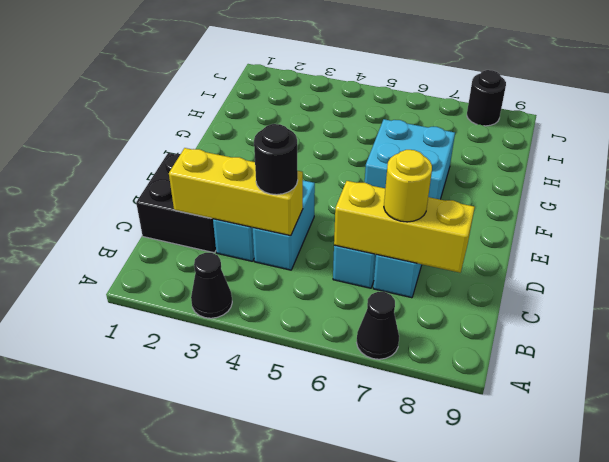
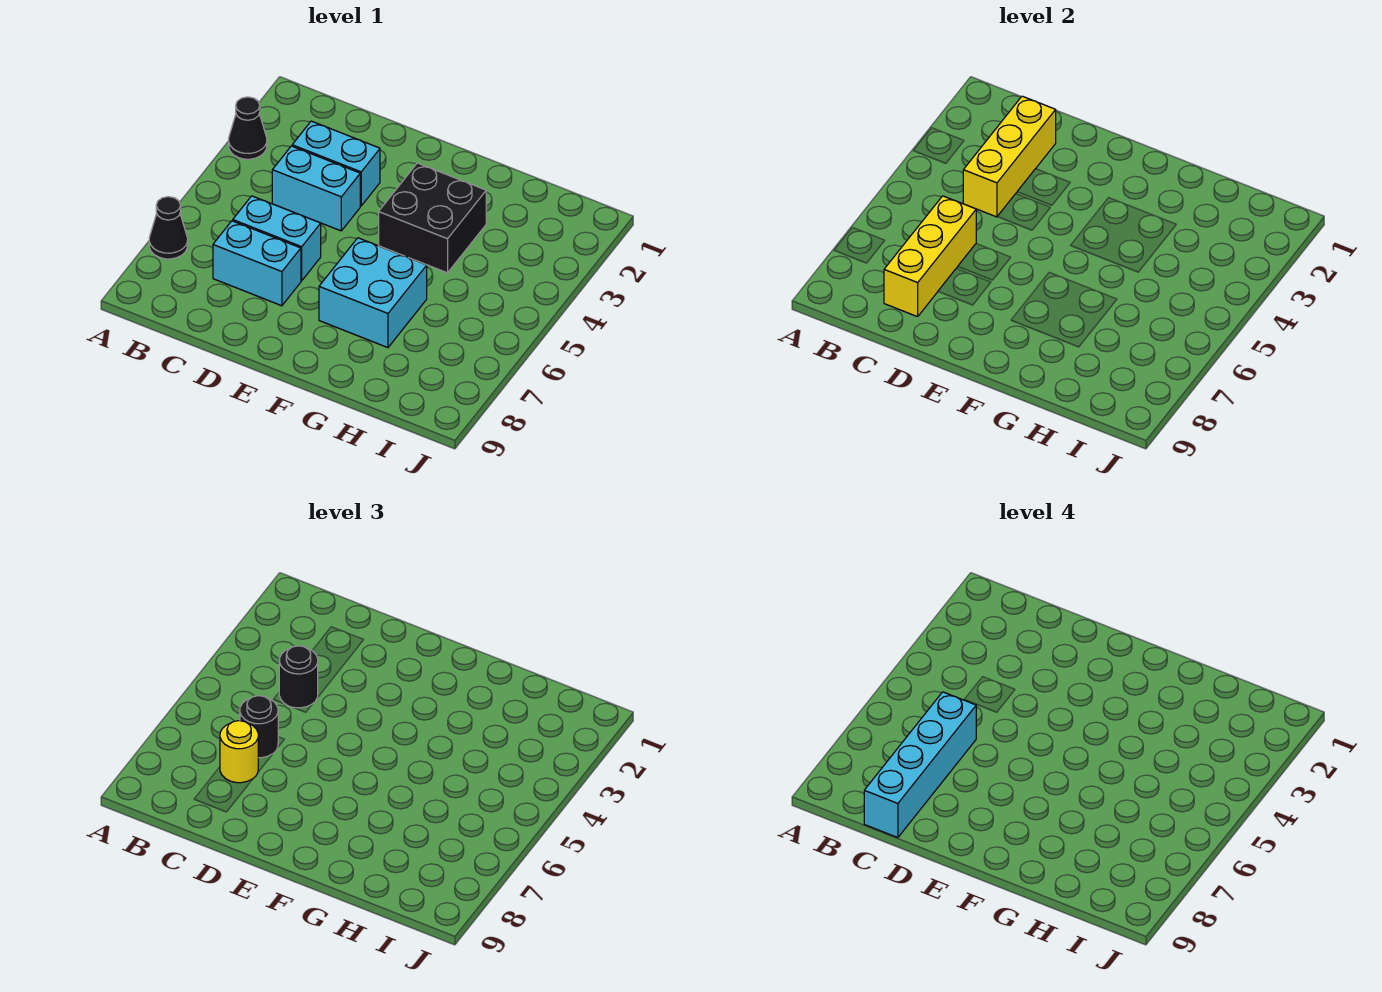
black 2x2 brick [136,153,216,253] -> black 2x2 brick moved to [379,163,486,273]
none -> cyan 1x4 brick [864,692,976,838]
black 1x1 round brick [467,70,506,126] -> black 1x1 round brick moved to [240,696,278,758]

